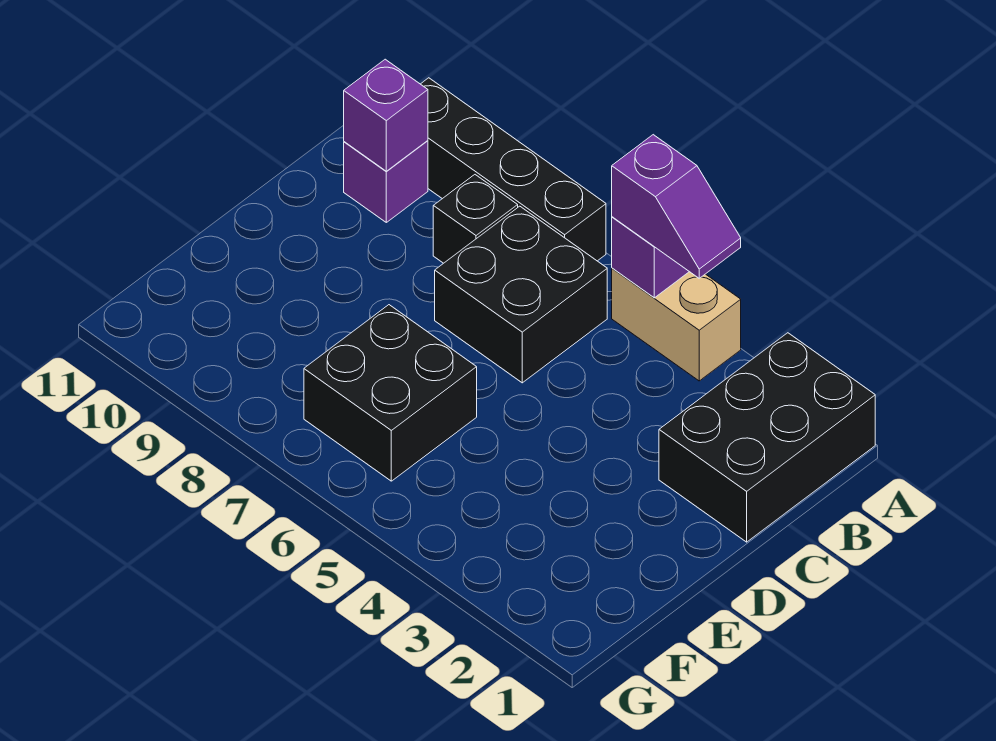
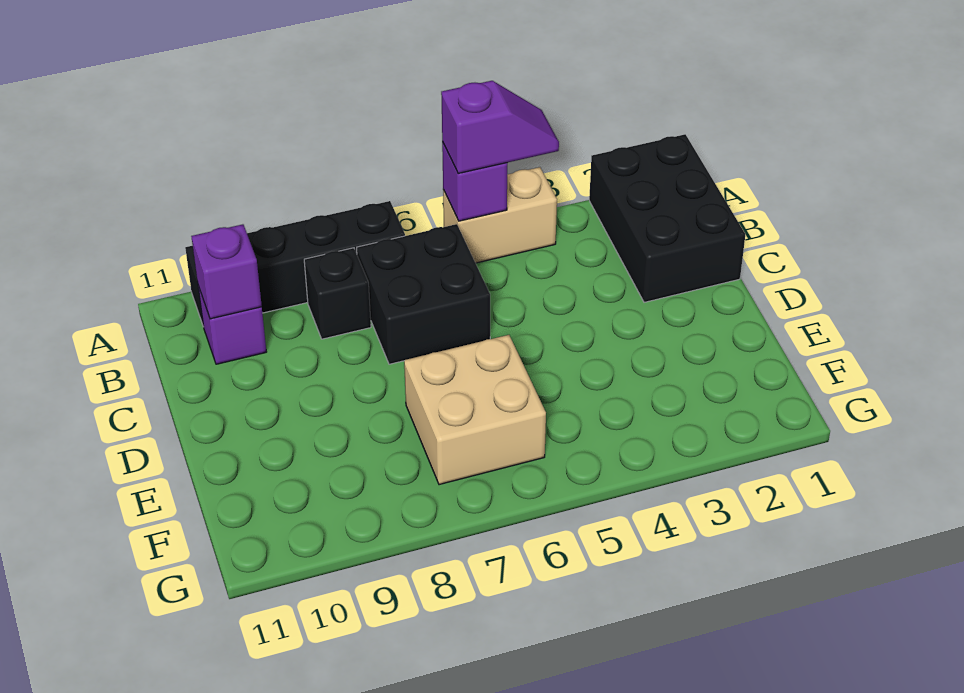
black 2x2 brick [304,305,477,481] -> tan 2x2 brick [404,335,546,485]

